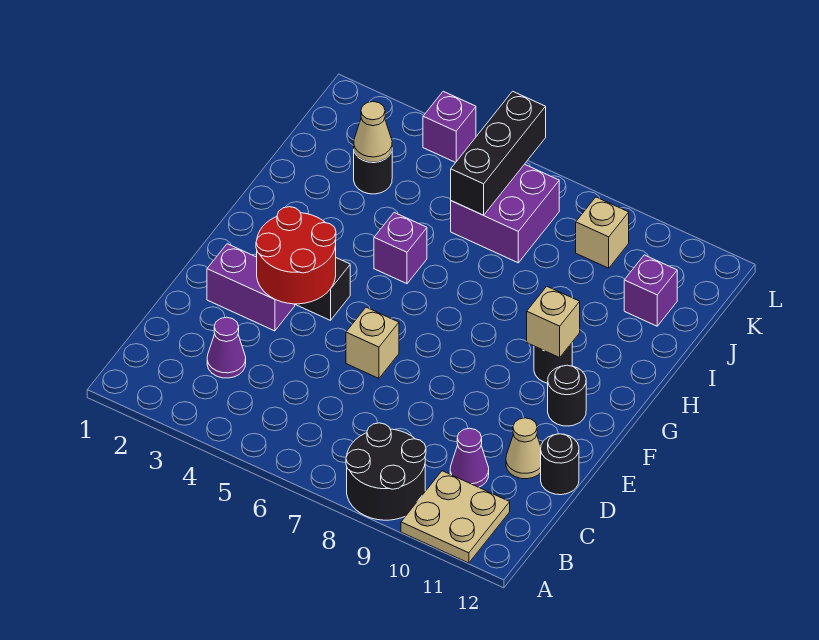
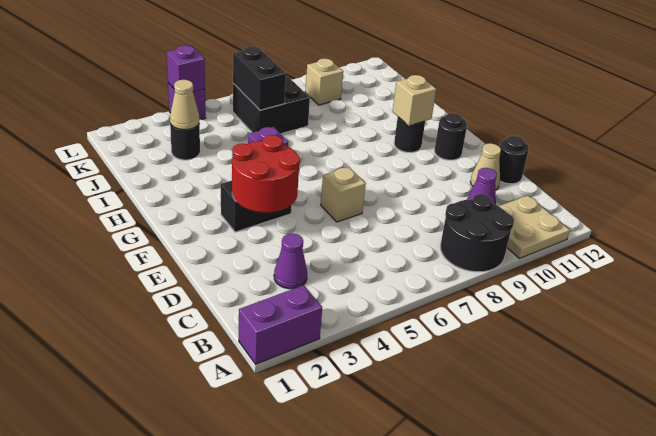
purple 1x2 brick [207,244,295,331] -> purple 1x2 brick moved to [239,285,322,364]
purple 2x2 brick [451,164,559,263] -> black 2x2 brick [233,75,310,134]
black 1x3 brick [451,91,546,215] -> black 1x2 brick [233,46,286,110]
purple 1x1 brick [624,255,677,326] -> purple 1x1 brick moved to [167,45,205,92]

